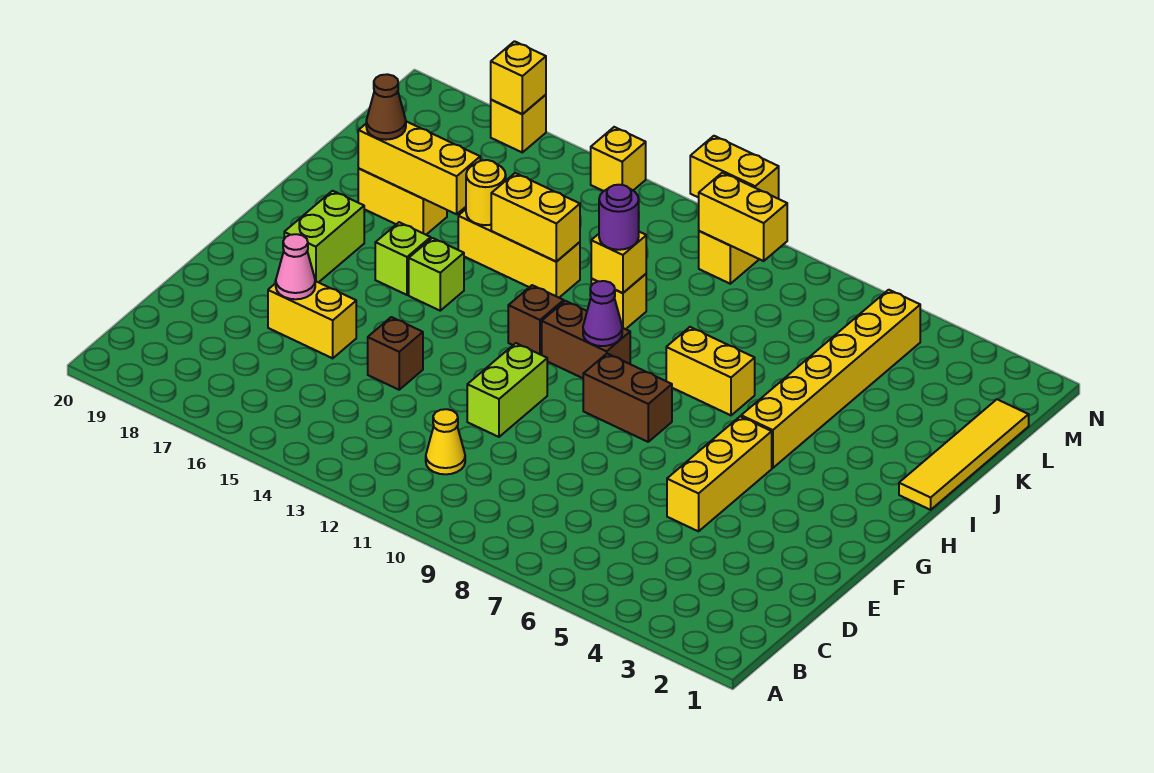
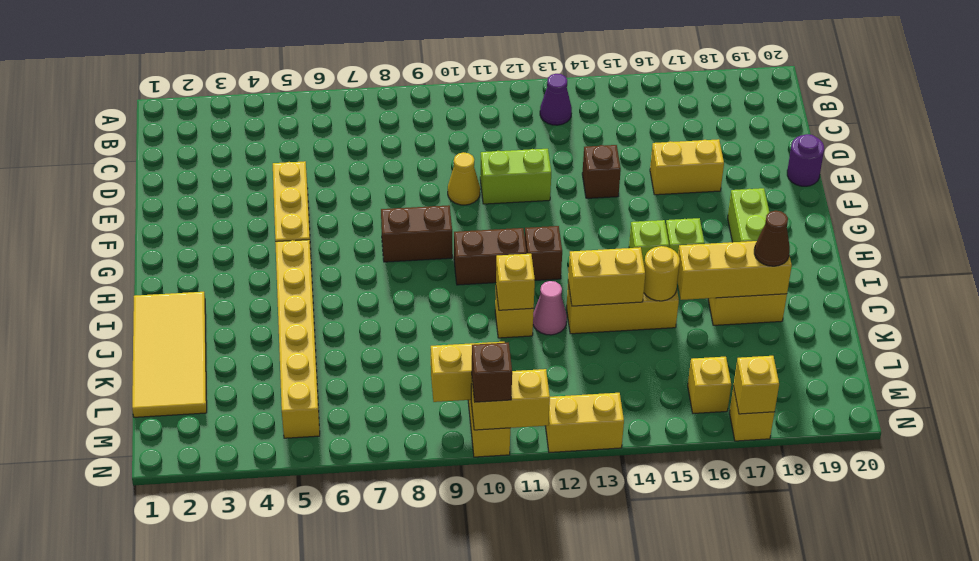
yellow 1x1 cone [426,409,465,474] -> yellow 1x1 cone moved to [448,152,480,205]
lime 1x2 brick [467,343,547,437] -> lime 1x2 brick turned to [480,149,551,204]
pink 1x1 cone [276,234,315,299] -> pink 1x1 cone moved to [533,281,567,335]
purple 1x1 cone [583,281,622,346] -> purple 1x1 cone moved to [540,74,572,125]
yellow 1x4 tile [899,399,1029,510] -> yellow 2x4 tile [132,292,207,417]
yellow 1x2 brick [666,327,755,415] -> yellow 1x2 brick moved to [546,393,624,452]
purple 1x1 round brick [599,185,639,250] -> purple 1x1 round brick moved to [787,134,824,186]
none -> brown 1x1 brick [472,342,512,402]
yellow 1x1 brick [591,127,646,191] -> yellow 1x1 brick moved to [688,357,731,413]

